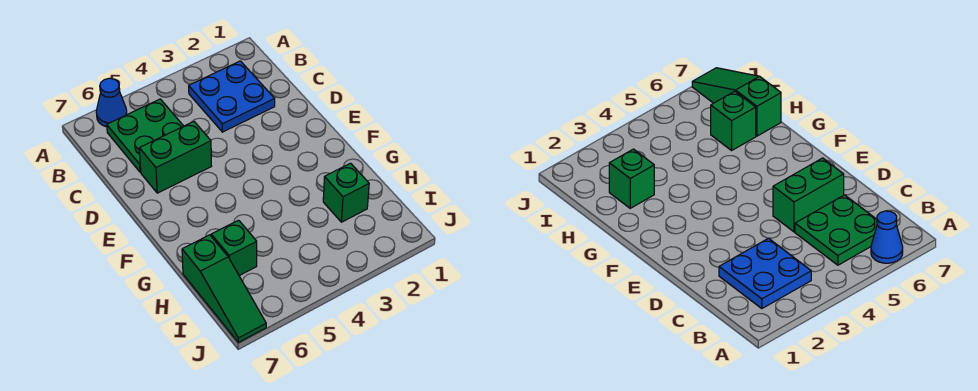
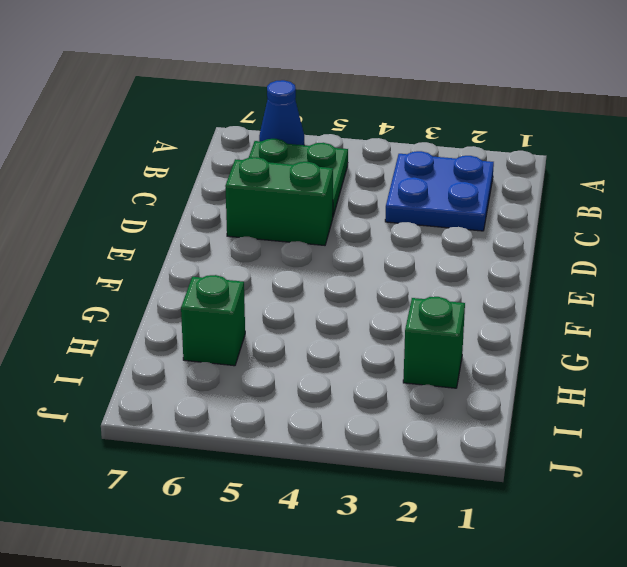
green 1x3 slope [182,235,266,342] -> none

